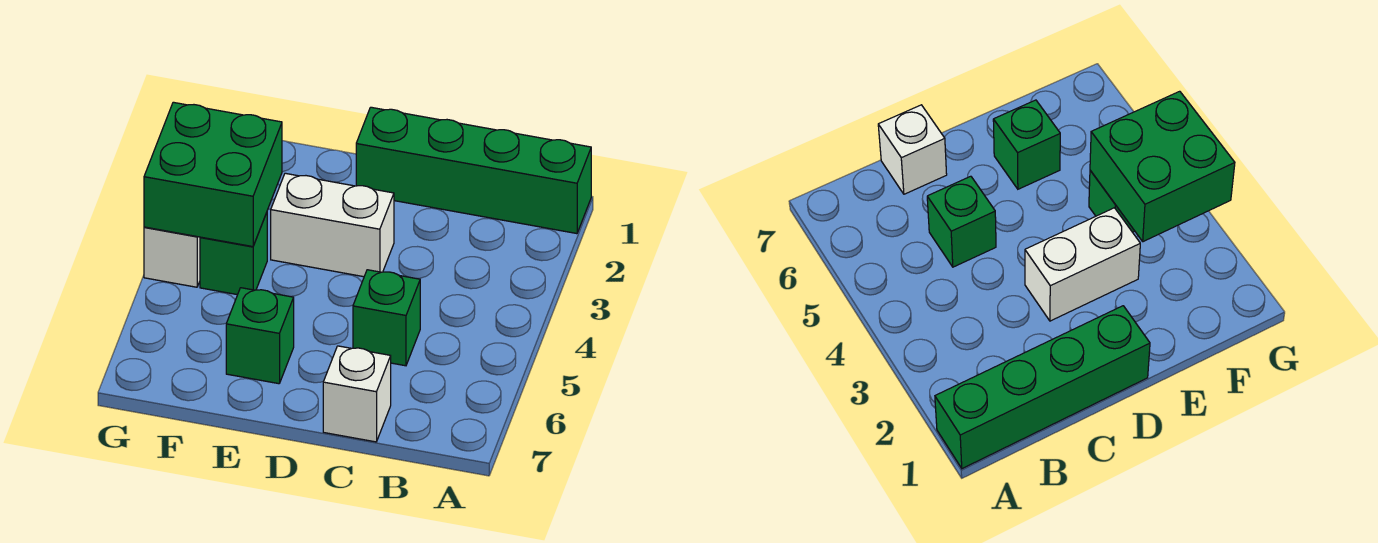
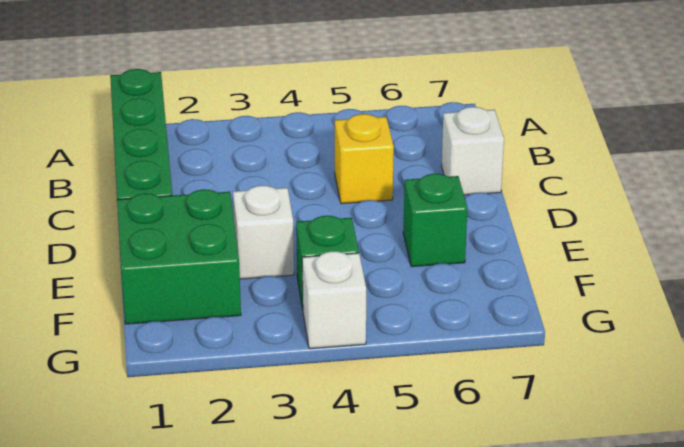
green 1x1 brick [353,270,420,366] -> yellow 1x1 brick [335,114,394,204]
white 1x2 brick [271,173,394,277] -> white 1x1 brick [233,185,294,279]
green 2x2 brick [144,102,282,247] -> green 2x2 brick moved to [117,189,241,324]

